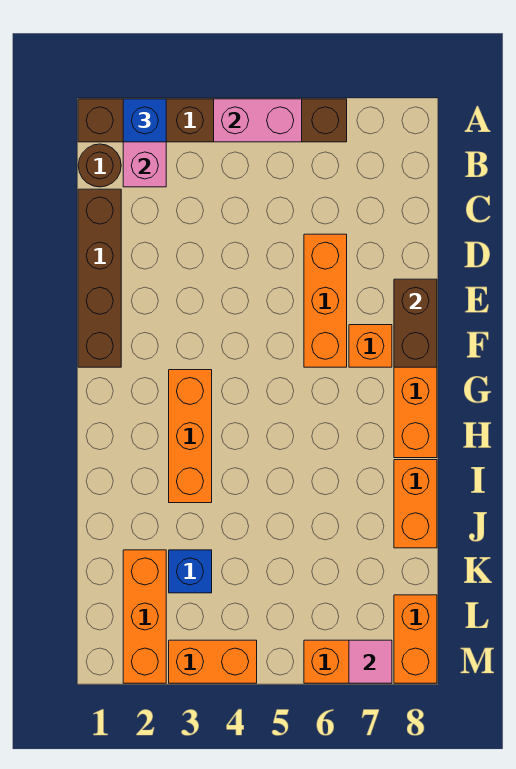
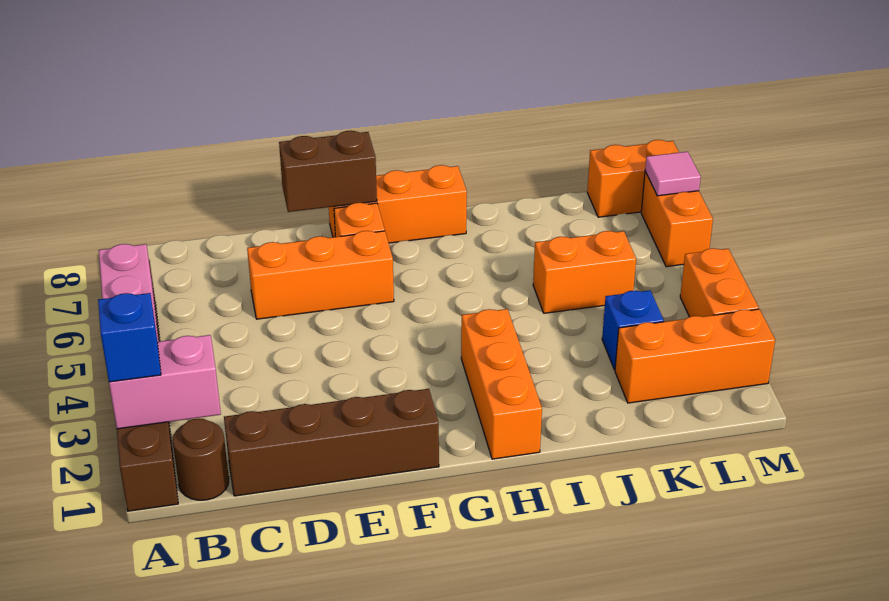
orange 1x3 brick [169,370,212,503] -> orange 1x3 brick turned to [461,309,542,459]
orange 1x2 brick [394,460,437,548] -> orange 1x2 brick moved to [533,231,636,313]

